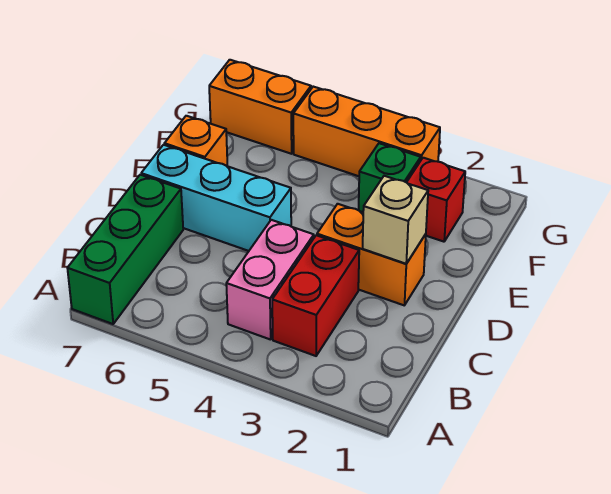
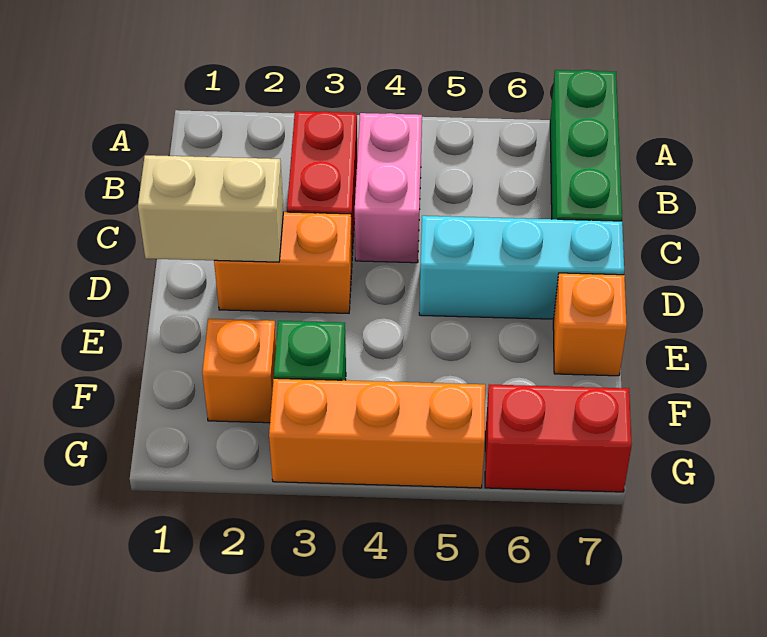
tan 1x1 brick [363,176,428,264] -> tan 1x2 brick [138,155,283,262]
red 1x1 brick [407,158,465,242] -> orange 1x1 brick [202,319,276,423]
orange 1x2 brick [209,60,311,154] -> red 1x2 brick [485,384,632,492]

